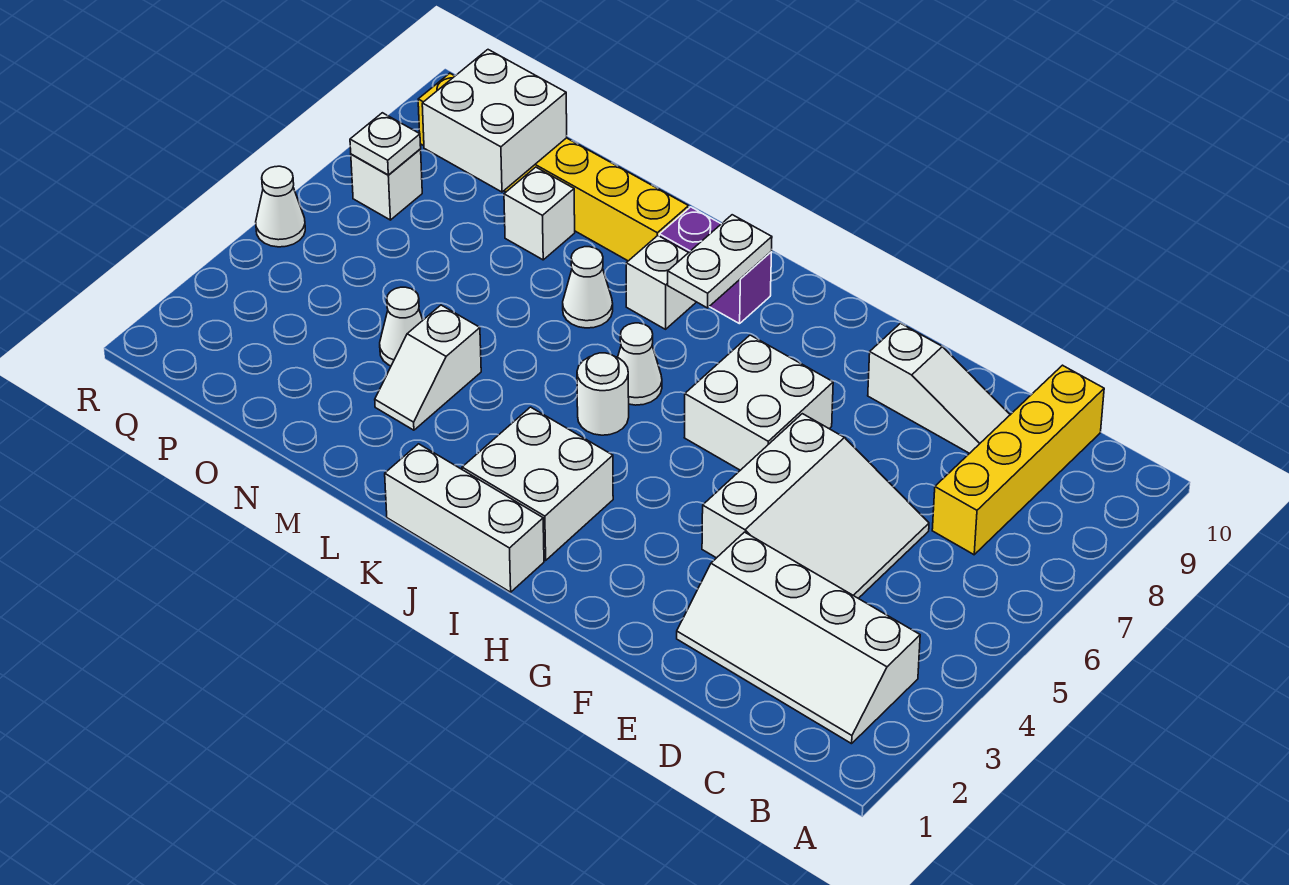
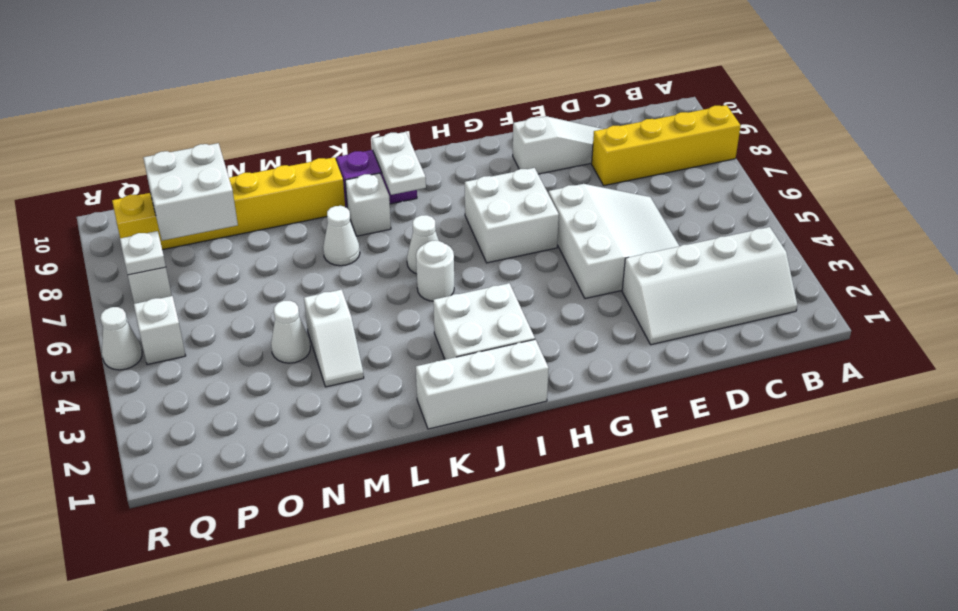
yellow 1x4 brick [932,365,1104,555] -> yellow 1x4 brick turned to [592,105,741,186]
white 1x1 brick [504,167,575,260] -> white 1x1 brick moved to [134,296,186,365]

